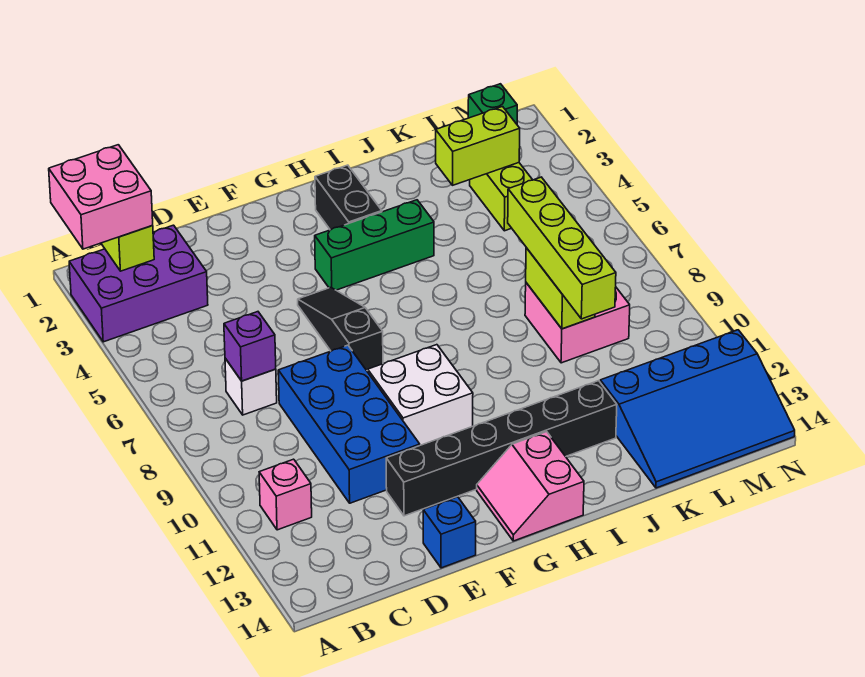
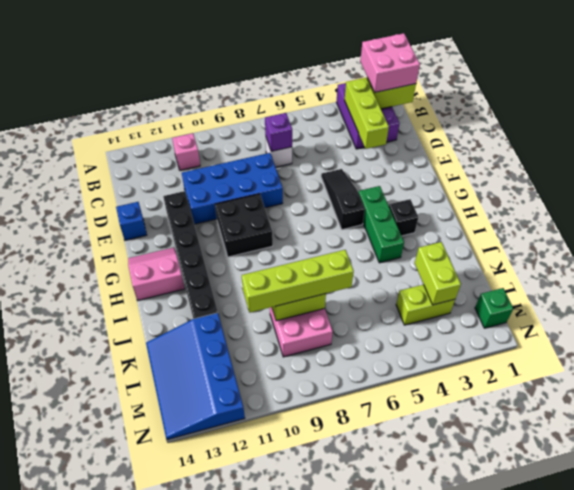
none -> lime 1x3 brick [345,78,389,149]
black 1x3 slope [298,287,383,371] -> black 1x3 slope turned to [321,169,365,230]
white 2x2 brick [368,345,473,445] -> black 2x2 brick [215,194,273,257]
black 1x2 brick [315,165,382,230] -> black 1x1 brick [389,199,418,236]

